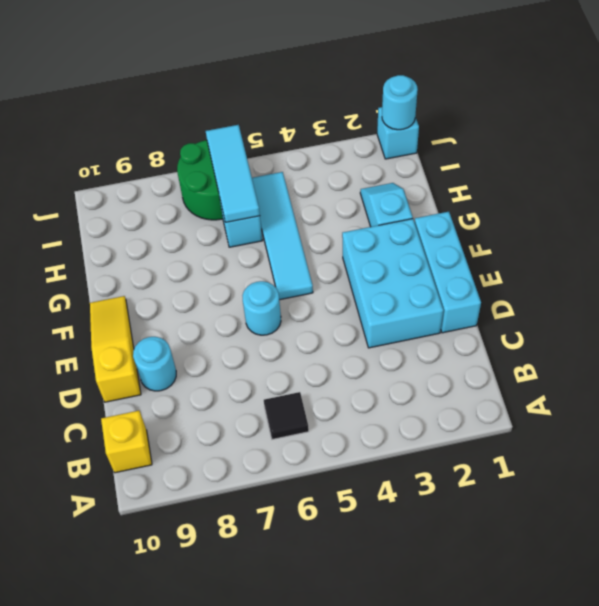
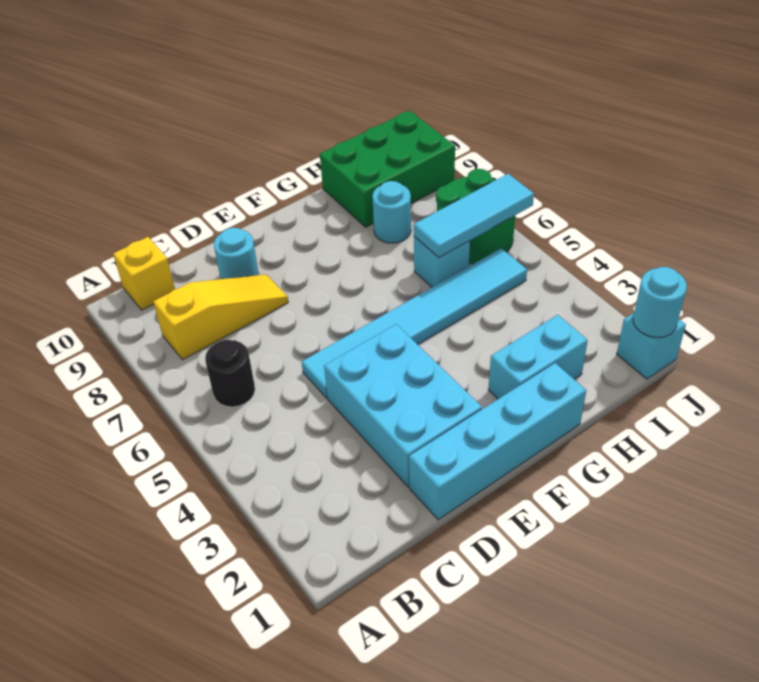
black 1x1 tile [264,392,309,439] -> black 1x1 round brick [205,340,255,407]
cyan 1x3 brick [415,212,481,333] -> cyan 1x4 brick [409,363,586,520]
cyan 2x3 brick [342,219,443,348] -> cyan 2x3 brick turned to [324,324,482,487]
yellow 1x3 slope [90,296,141,402] -> yellow 1x3 slope moved to [153,275,288,360]
cyan 1x1 round brick [242,281,281,335] -> cyan 1x1 round brick moved to [372,181,411,243]
cyan 1x4 tile [252,172,313,300] -> cyan 1x6 tile [302,248,527,398]
cyan 1x2 slope [360,183,413,227] -> cyan 1x2 brick [488,315,588,399]
none -> green 2x3 brick [320,110,455,227]

